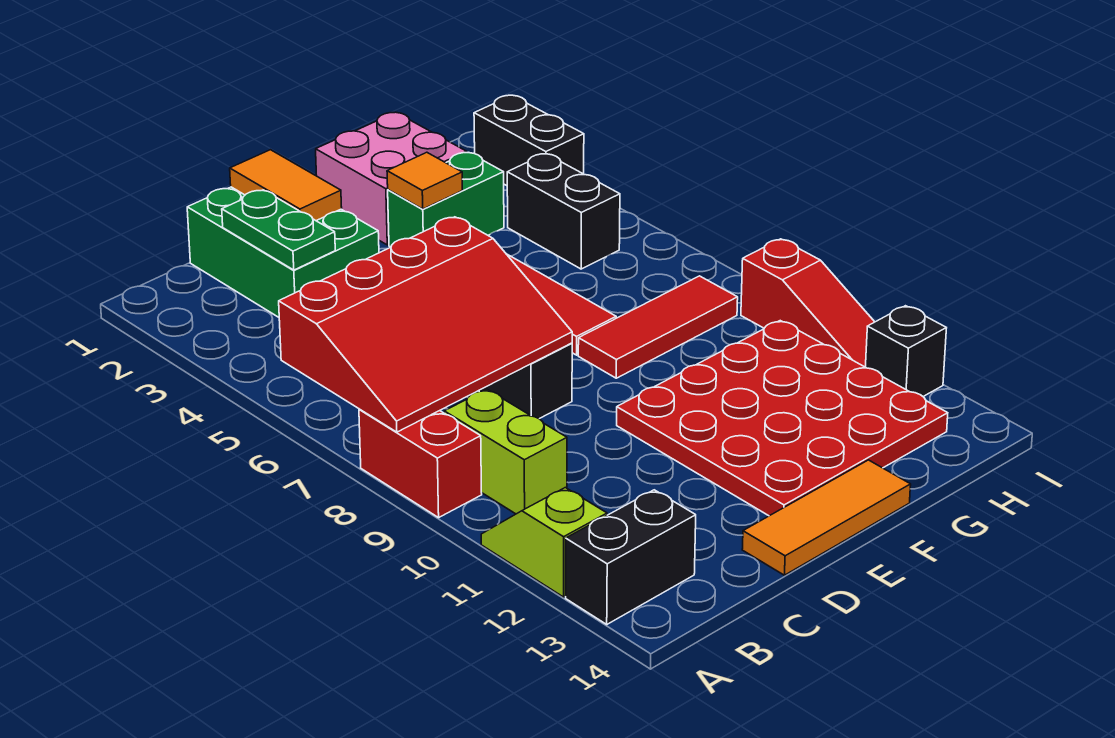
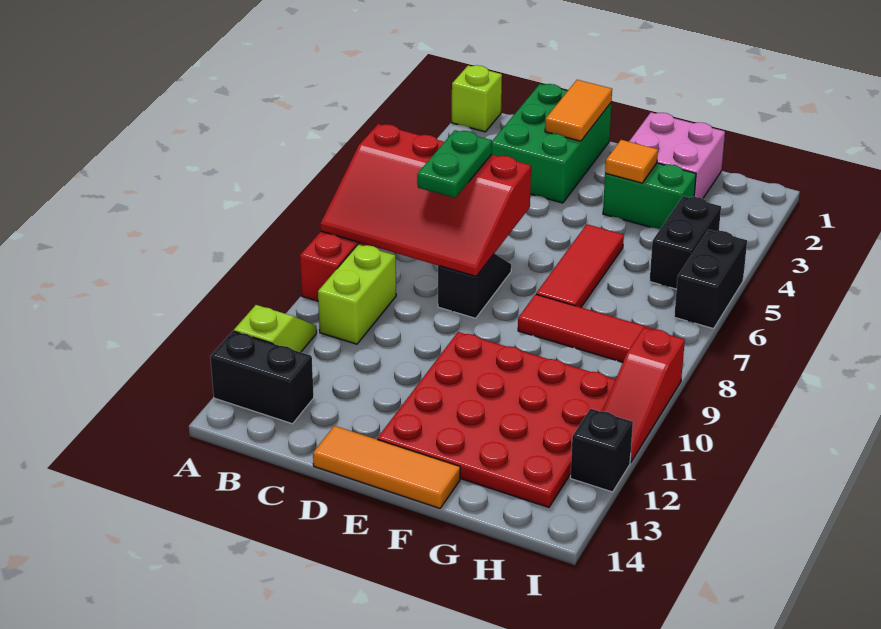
none -> lime 1x1 brick [452,65,502,132]
green 1x2 plate [222,190,335,270] -> green 1x2 plate moved to [417,130,492,198]
black 1x2 brick [474,95,584,186] -> black 1x2 brick moved to [674,230,747,329]

